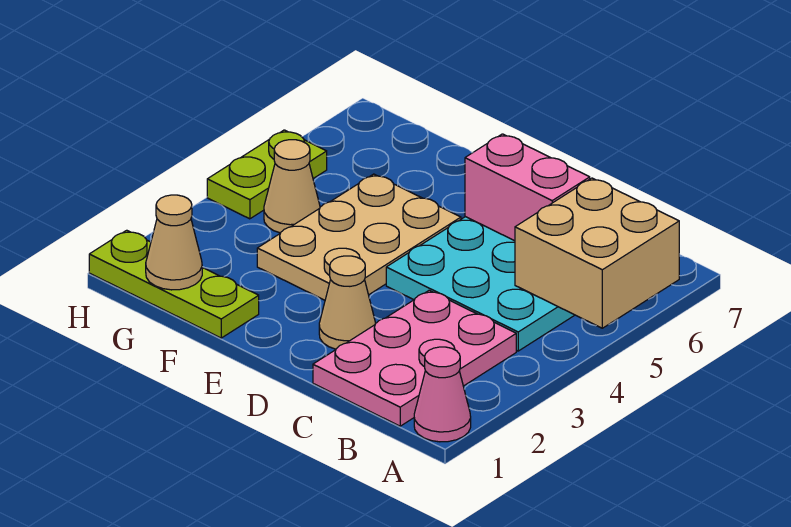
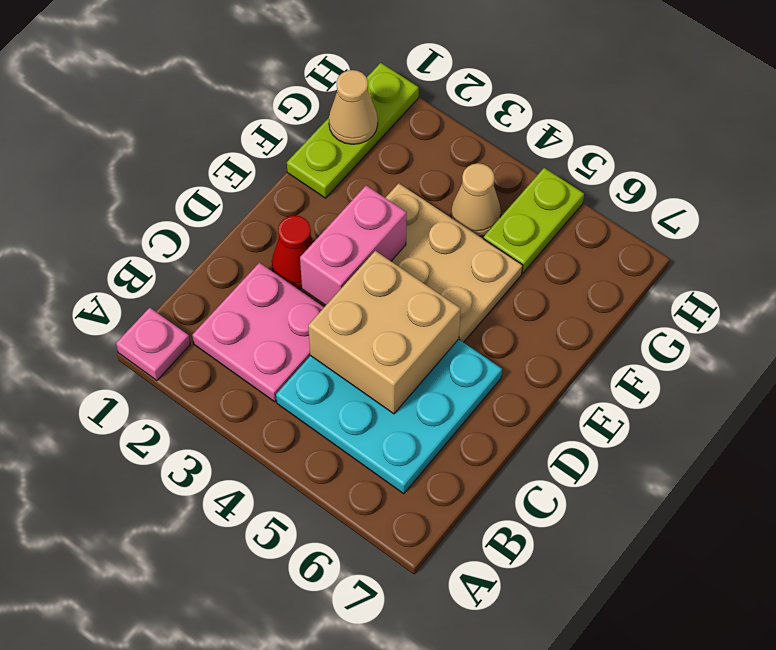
pink 1x1 cone [414,347,471,442] -> pink 1x1 plate [116,308,190,380]
tan 2x2 brick [515,178,679,328] -> tan 2x2 brick moved to [308,251,461,414]
pink 2x3 plate [313,290,516,426] -> pink 2x2 plate [192,263,324,402]
pink 1x2 brick [465,134,590,241] -> pink 1x2 brick moved to [300,185,407,305]
tan 1x1 cone [319,256,376,349] -> red 1x1 cone [272,216,314,289]
lime 1x2 plate [207,130,327,219] -> lime 1x2 plate turned to [483,168,584,273]

